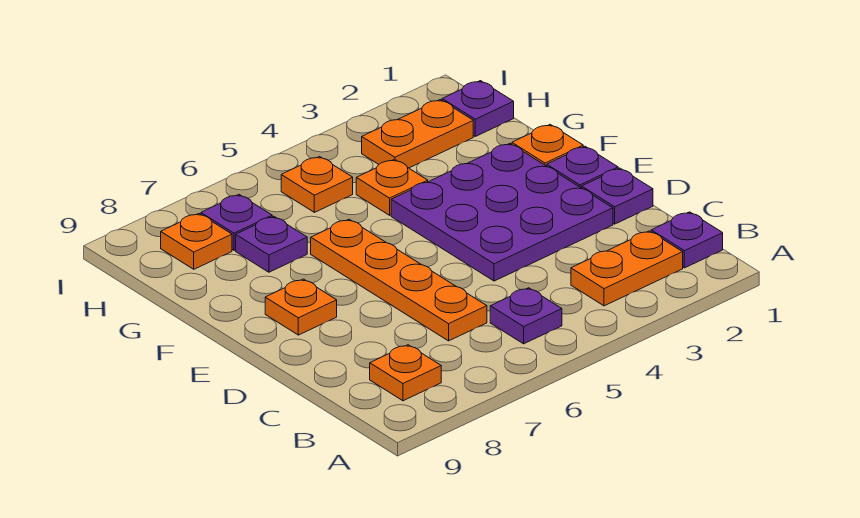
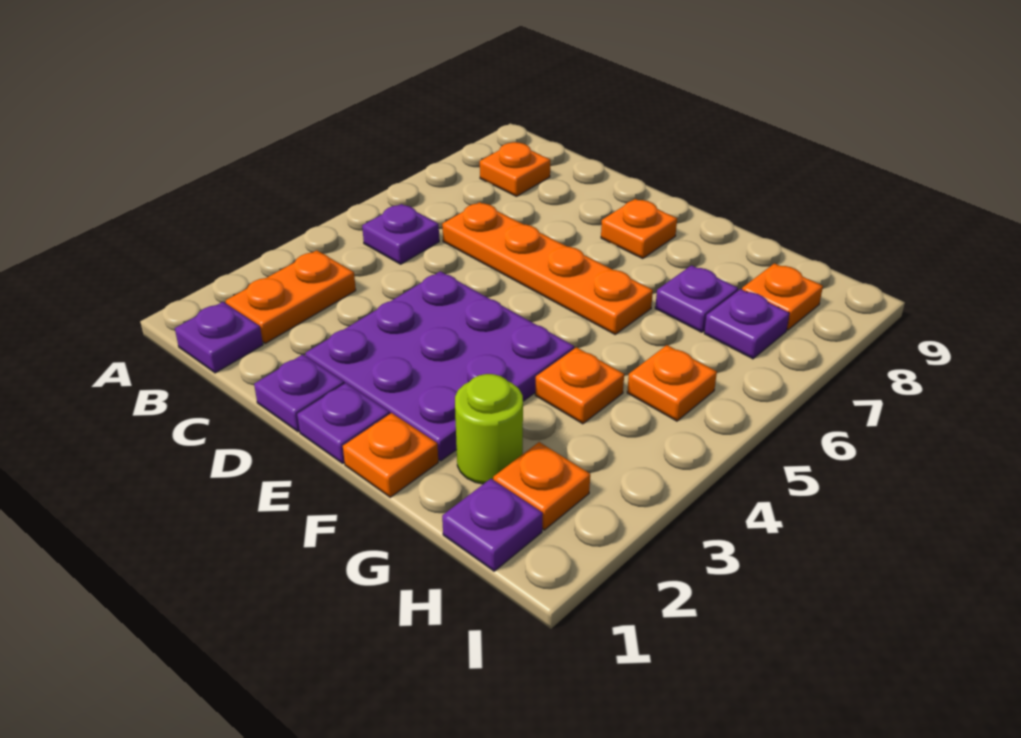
none -> lime 1x1 round brick [455,374,523,484]
orange 1x2 plate [362,100,473,168] -> orange 1x1 plate [493,442,590,530]

